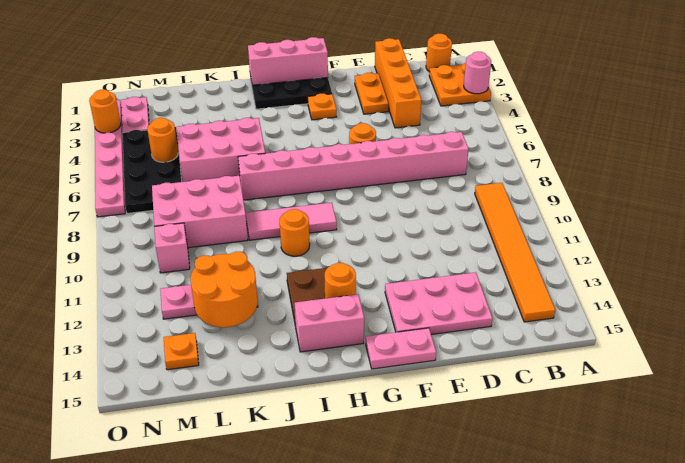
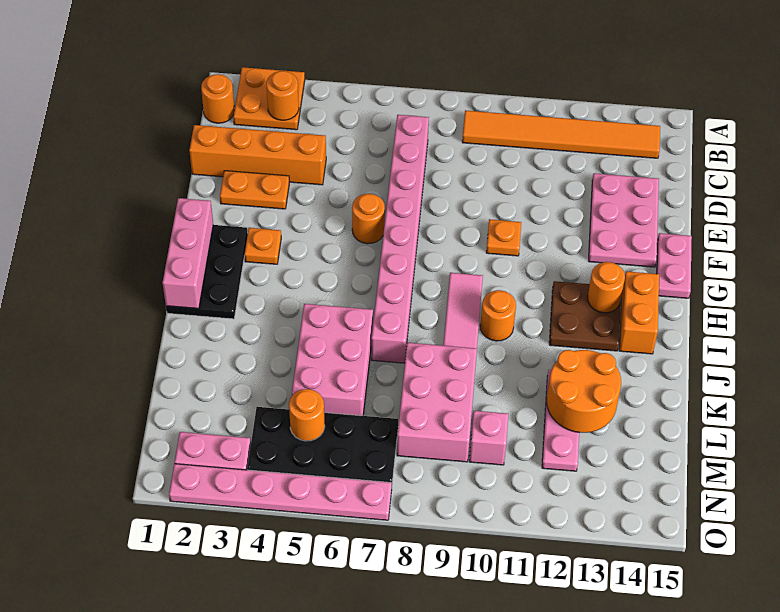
pink 1x1 round brick [464,52,491,94] -> none
pink 1x2 brick [295,294,364,352] -> orange 1x2 brick [619,271,659,354]
orange 1x1 plate [164,333,199,370] -> orange 1x1 plate moved to [486,219,521,256]
orange 1x1 round brick [89,90,121,133] -> orange 1x1 round brick moved to [266,71,299,120]

